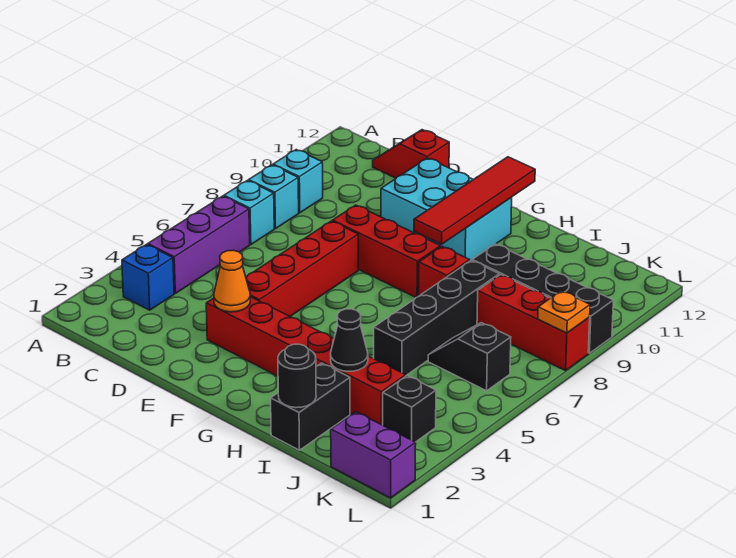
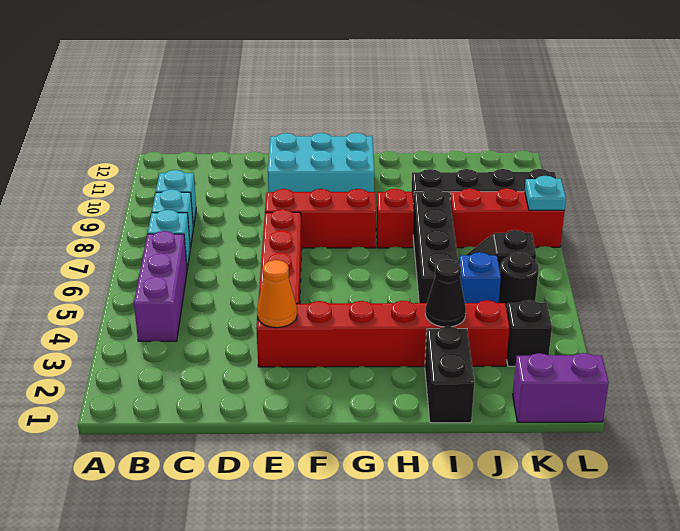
blue 1x1 brick [122,244,174,310] -> blue 1x1 brick moved to [459,252,501,303]
red 1x2 slope [373,130,449,178] -> none
red 1x4 tile [414,157,535,244] -> none
black 1x1 round brick [278,344,316,408] -> black 1x1 round brick moved to [499,252,539,309]
orange 1x1 plate [538,291,590,333] -> cyan 1x1 plate [525,176,566,210]

